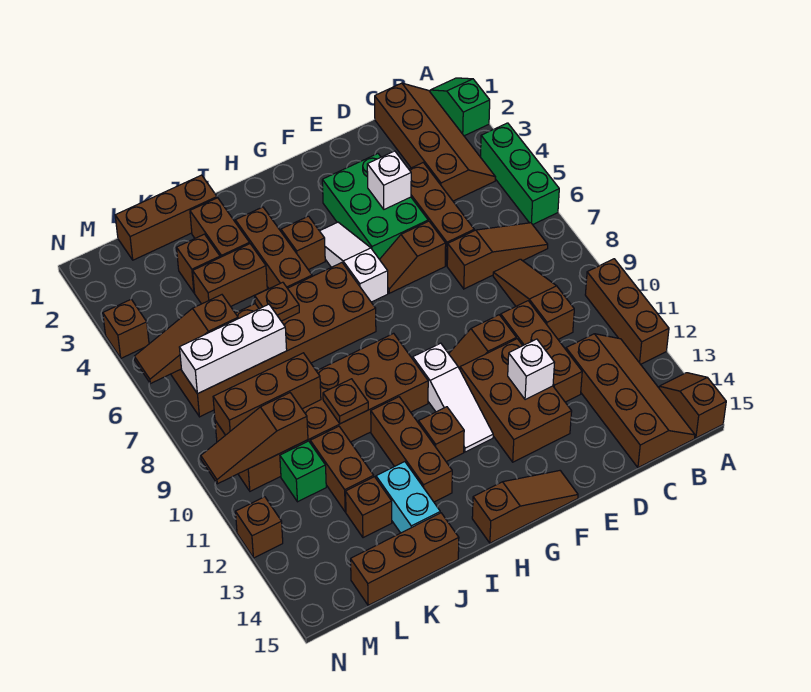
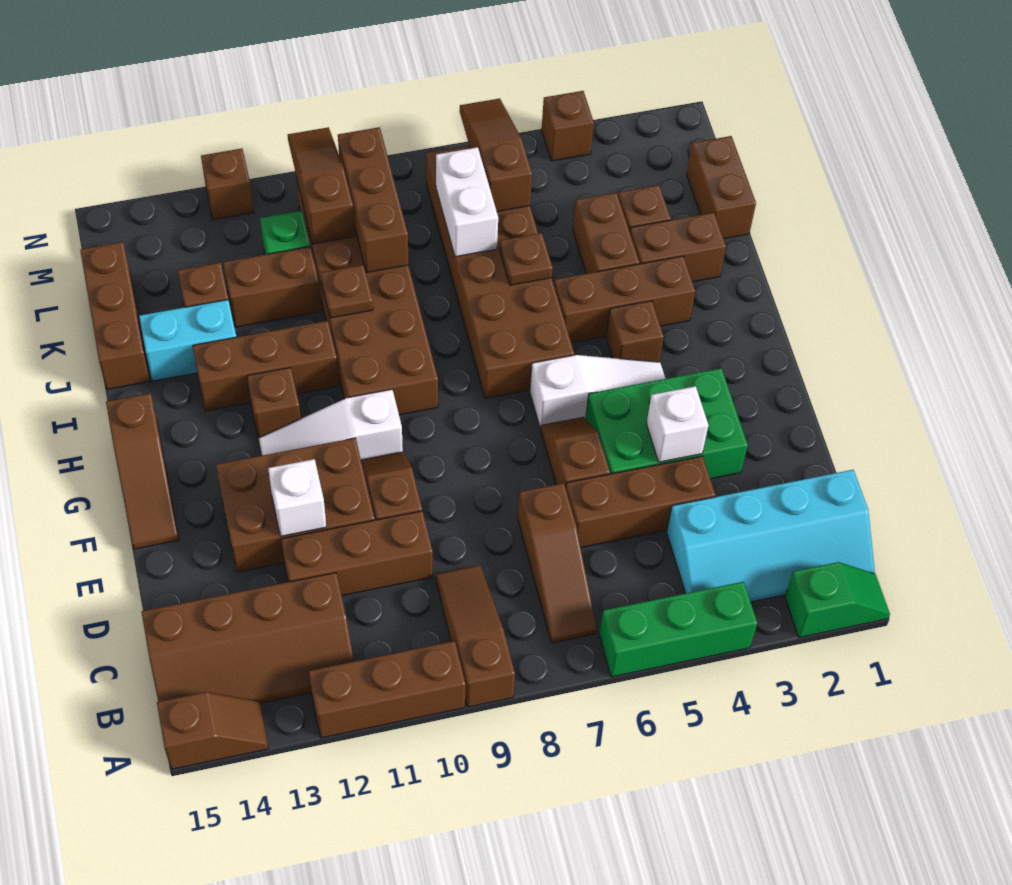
brown 2x4 slope [375,83,495,201] -> cyan 2x4 slope [667,470,875,602]
brown 1x3 slope [493,259,574,339] -> brown 1x3 slope turned to [436,565,515,707]
brown 1x3 brick [115,175,217,260] -> brown 1x2 brick [687,136,756,239]
white 1x3 brick [179,304,287,394] -> white 1x2 brick [436,147,498,257]

